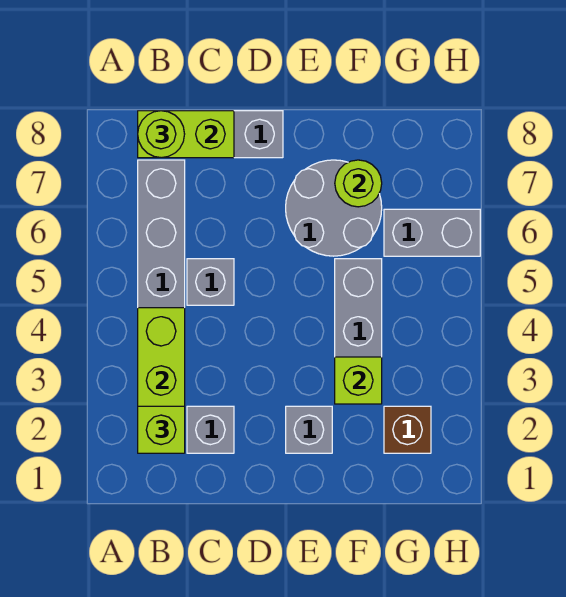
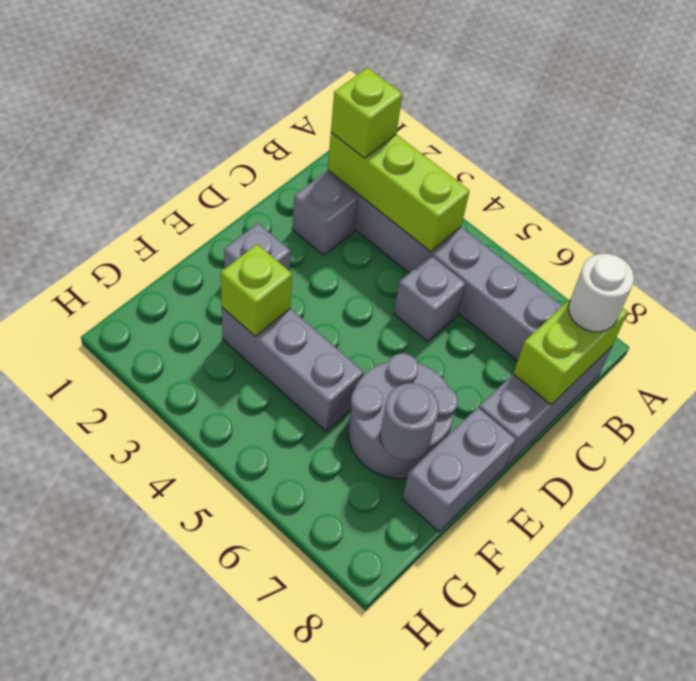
lime 1x1 round brick [138,111,185,158] -> white 1x1 round brick [568,254,634,332]
lime 1x1 round brick [335,160,382,207] -> grey 1x1 round brick [380,383,439,460]
brown 1x1 brick [384,406,431,453] -> none
grey 1x2 brick [384,209,480,256] -> grey 1x2 brick moved to [402,408,516,532]

